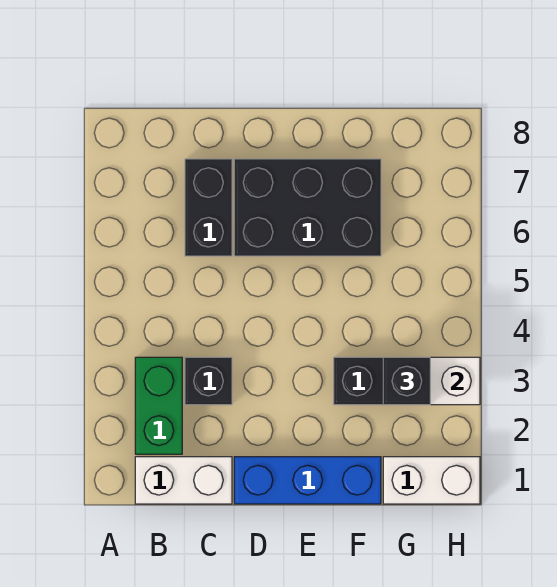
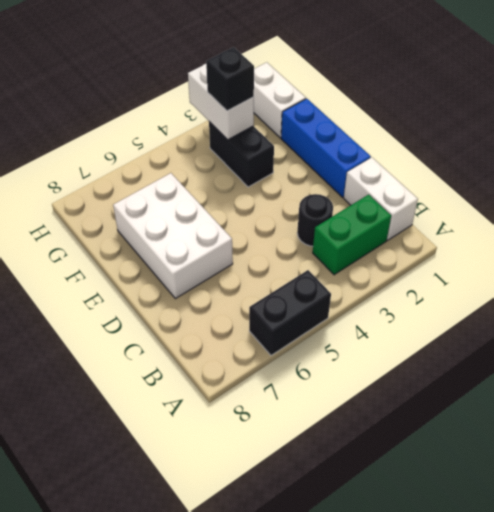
black 1x1 brick [185,357,232,405] -> black 1x1 round brick [297,194,333,246]
black 1x2 brick [185,159,232,256] -> black 1x2 brick moved to [249,270,331,355]
black 2x3 brick [234,159,381,256] -> white 2x3 brick [113,173,233,299]

